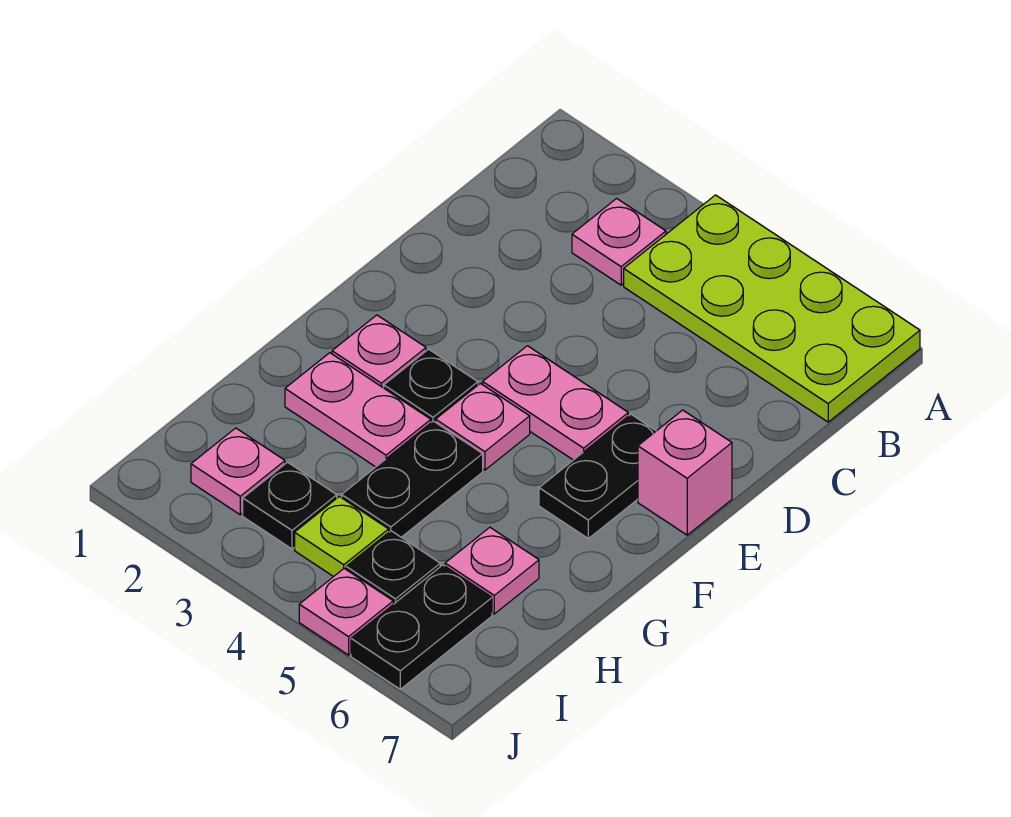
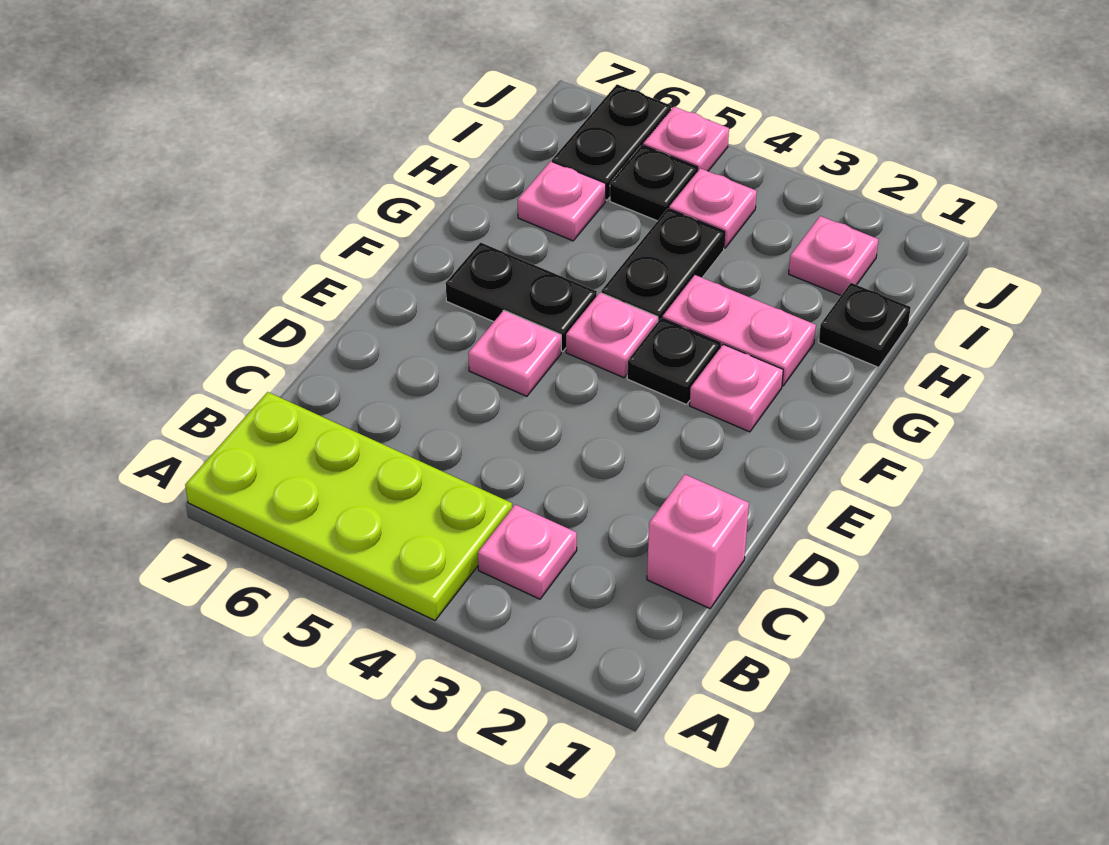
pink 1x2 plate [483,346,628,460] -> pink 1x1 plate [468,310,561,396]
black 1x2 plate [539,414,656,538] -> black 1x2 plate turned to [446,242,597,351]
pink 1x1 brick [638,410,732,535] -> pink 1x1 brick moved to [647,475,749,608]
black 1x1 plate [243,462,337,549] -> black 1x1 plate moved to [819,283,911,368]
lime 1x1 plate [295,497,389,577] -> pink 1x1 plate [669,168,757,248]

